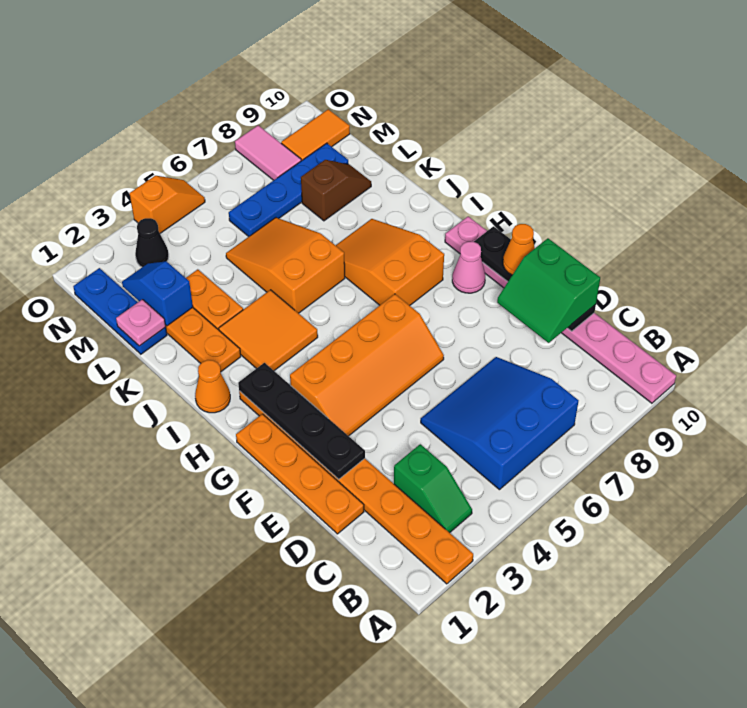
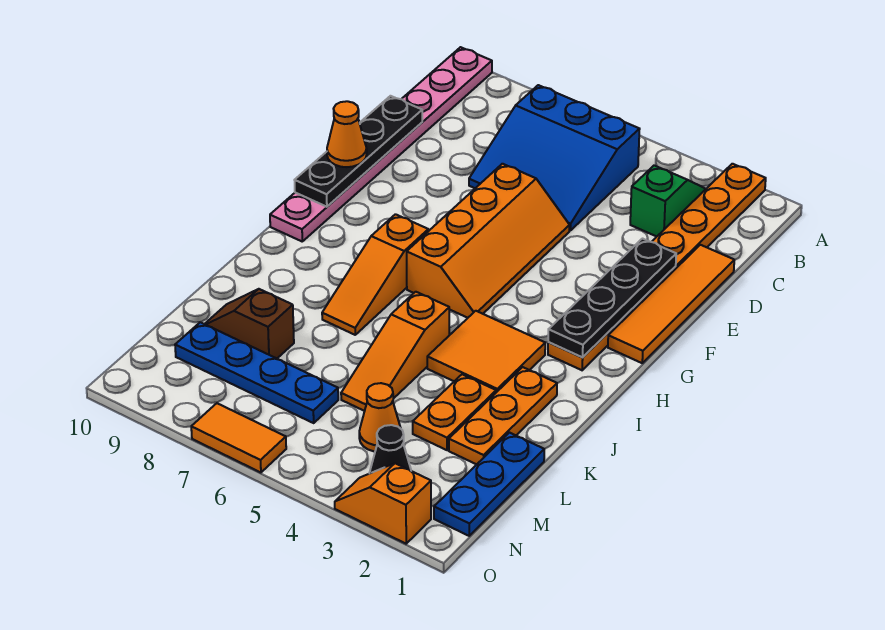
orange 1x4 plate [236,414,364,534] -> orange 1x4 tile [608,245,734,363]
green 2x2 slope [497,238,600,343] -> none
orange 2x4 slope [290,294,444,436] -> orange 2x4 slope turned to [407,164,570,318]
pink 1x1 cone [452,242,485,293] -> none
orange 2x3 slope [336,219,444,306] -> orange 1x3 slope [322,214,428,335]
orange 1x1 cone [195,360,230,413] -> orange 1x1 cone moved to [359,383,401,452]
orange 2x3 slope [226,218,345,313] -> orange 1x3 slope [341,292,449,411]
pink 1x1 plate [116,299,166,346] -> none
blue 1x2 slope [122,261,193,326] -> none
pink 1x2 tile [235,125,301,180] -> none
orange 1x2 tile [281,109,350,161] -> orange 1x2 tile moved to [191,403,286,473]
orange 1x2 slope [130,176,205,233] -> orange 1x2 slope moved to [335,463,431,544]

